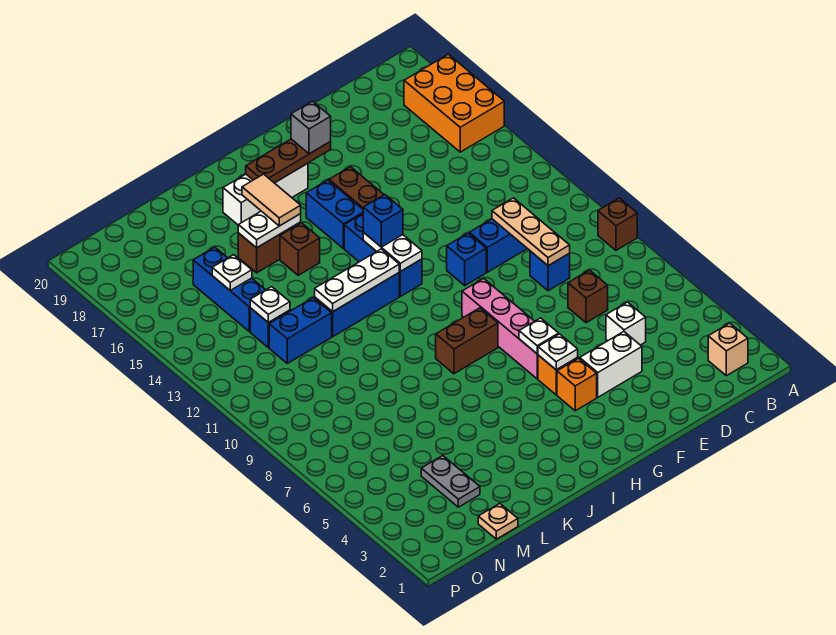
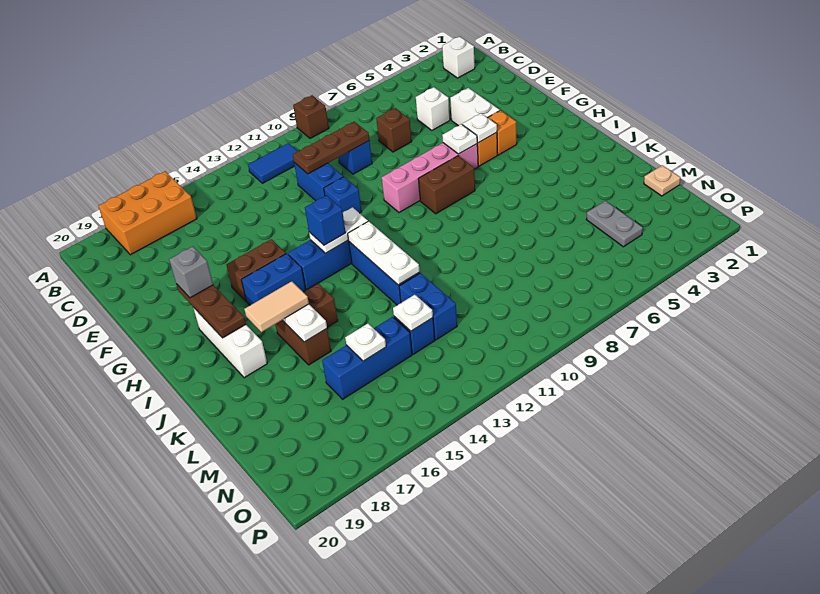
tan 1x1 brick [708,323,748,376] -> white 1x1 brick [442,37,475,78]
none -> blue 1x2 tile [248,143,298,183]
tan 1x3 plate [492,198,570,266] -> brown 1x3 plate [293,122,369,174]
brown 1x2 brick [436,308,498,374] -> brown 1x2 brick turned to [418,156,475,214]
grey 1x2 plate [421,456,480,507] -> grey 1x2 plate turned to [586,201,643,247]

